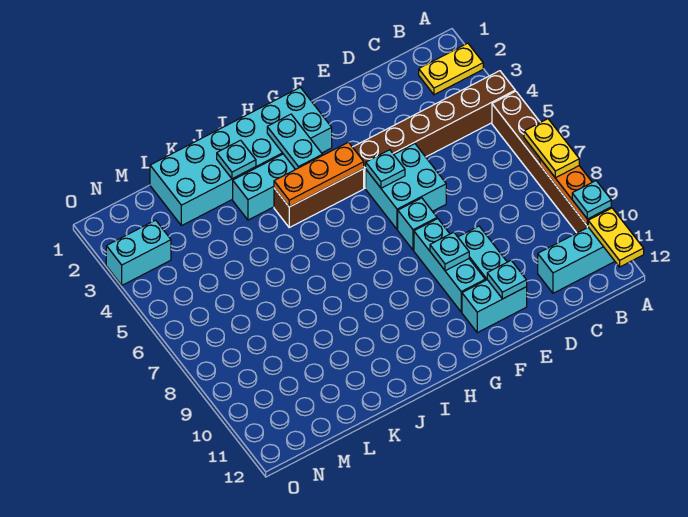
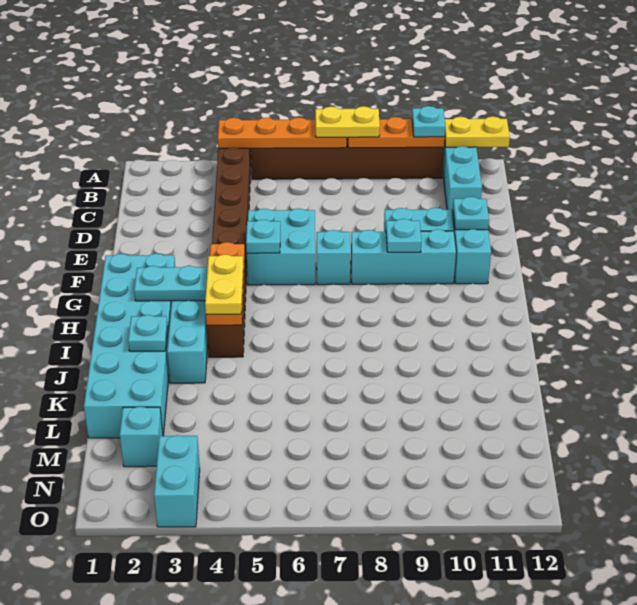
yellow 1x2 plate [419,43,483,95] -> yellow 1x2 plate moved to [205,254,243,314]
none -> orange 1x4 plate [218,117,347,148]
none -> cyan 1x1 brick [120,407,163,467]

